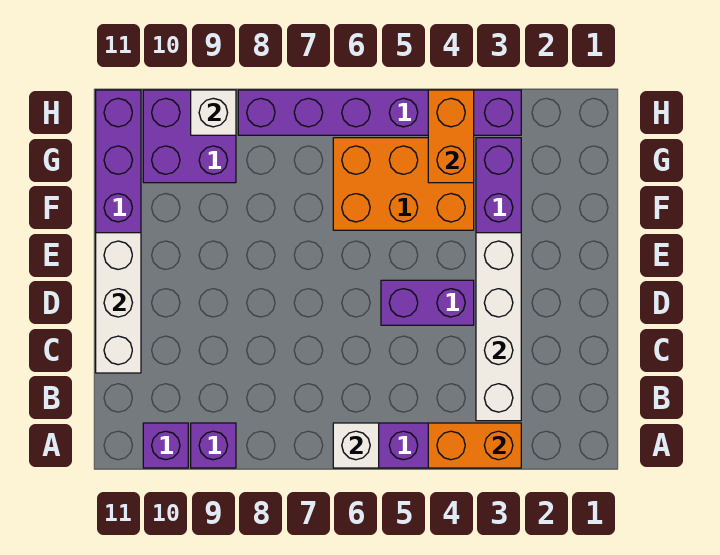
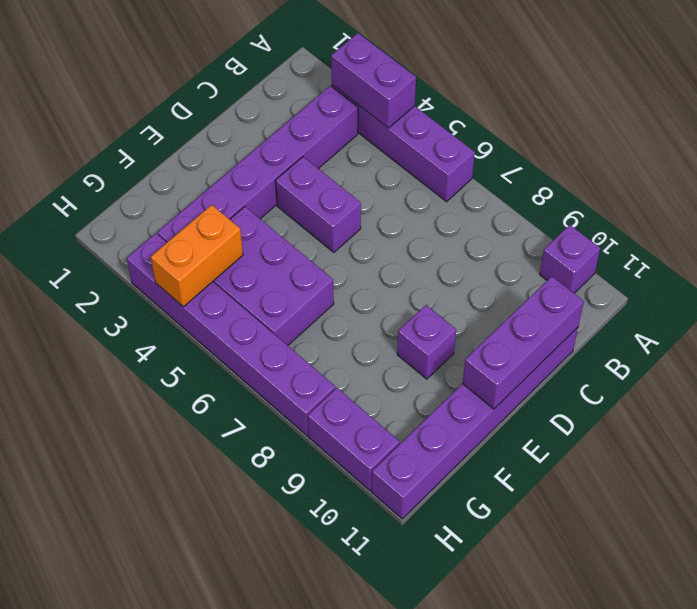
orange 1x2 brick [428,423,521,468] -> purple 1x2 brick [331,33,416,128]
white 1x1 brick [333,423,379,468] -> none
purple 1x1 brick [191,423,236,468] -> purple 1x1 brick moved to [397,305,456,379]
white 1x4 brick [476,233,521,421] -> none
white 1x3 brick [96,233,141,373] -> purple 1x3 brick [463,276,584,409]
orange 2x3 brick [333,138,474,230] -> purple 2x3 brick [213,207,334,345]
purple 2x2 brick [143,90,236,183] -> purple 1x2 brick [308,388,400,491]
white 1x1 brick [191,90,236,135] -> none

